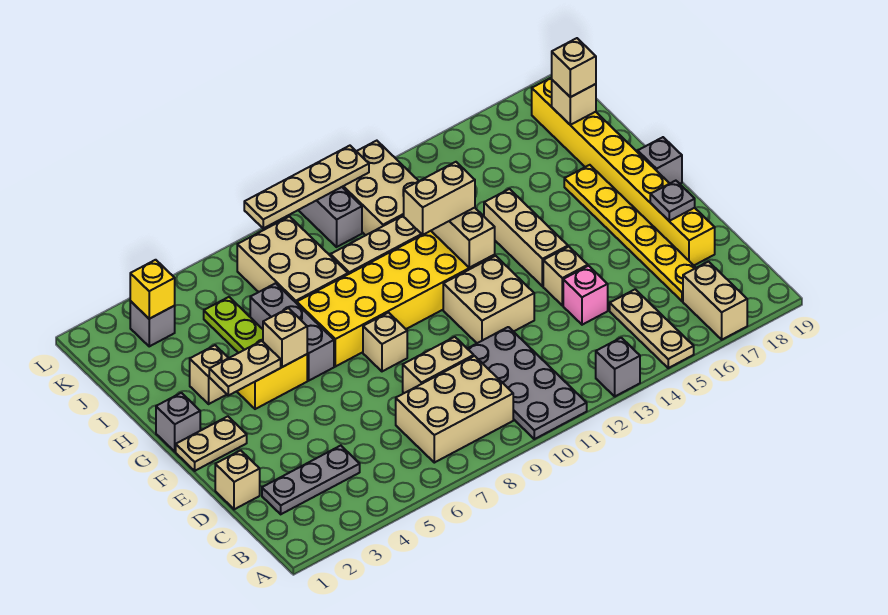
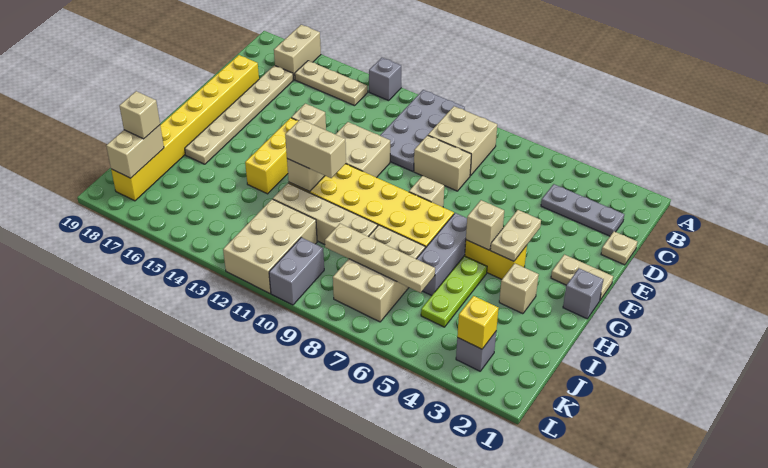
tan 1x3 plate [610,289,694,368] -> tan 1x3 plate turned to [295,61,368,106]
tan 2x3 brick [396,356,513,463] -> tan 2x2 brick [428,106,497,176]
yellow 1x6 plate [564,165,696,301] -> tan 1x6 plate [185,65,293,164]
tan 1x1 brick [215,450,260,509] -> tan 1x1 plate [601,231,637,265]
pink 1x1 brick [563,266,608,325] -> none
grey 1x1 plate [650,181,695,221] -> none
tan 1x3 brick [484,189,568,286] -> yellow 1x3 brick [245,118,298,194]
tan 1x2 plate [209,341,281,395] -> tan 1x2 plate turned to [490,210,541,261]
grey 1x1 brick [638,137,682,184] -> none
tan 1x1 brick [552,80,596,125] -> tan 1x2 brick [106,125,164,178]
tan 1x4 plate [244,146,369,228] -> tan 1x4 plate moved to [325,224,435,293]

